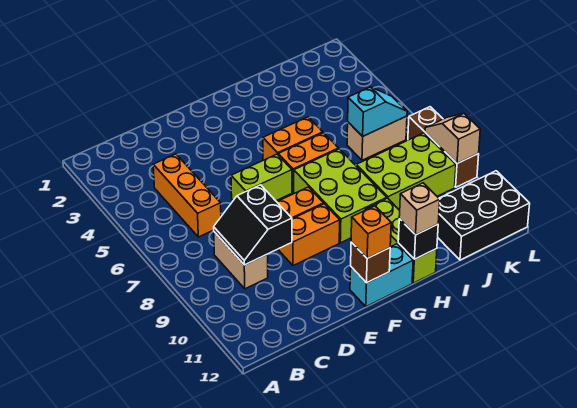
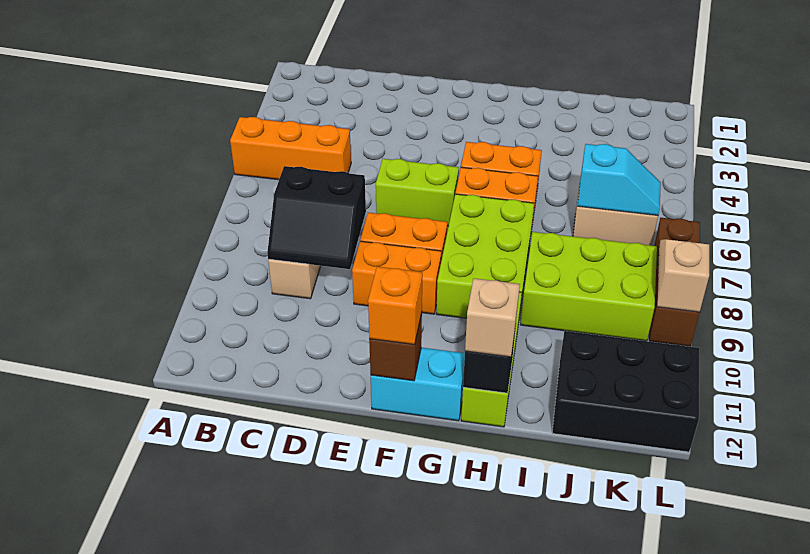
orange 1x3 brick [153,154,221,237] -> orange 1x3 brick turned to [230,117,351,180]
black 2x2 slope [214,185,292,265] -> black 2x2 slope turned to [267,166,366,269]

